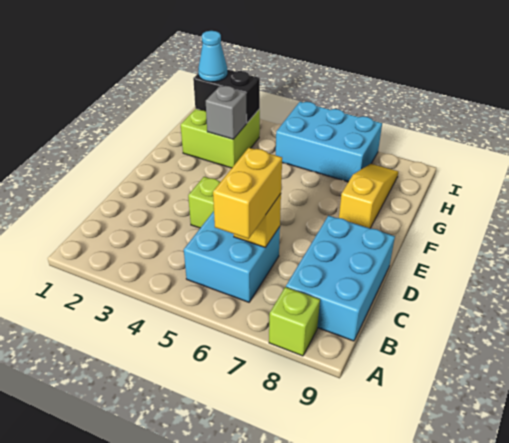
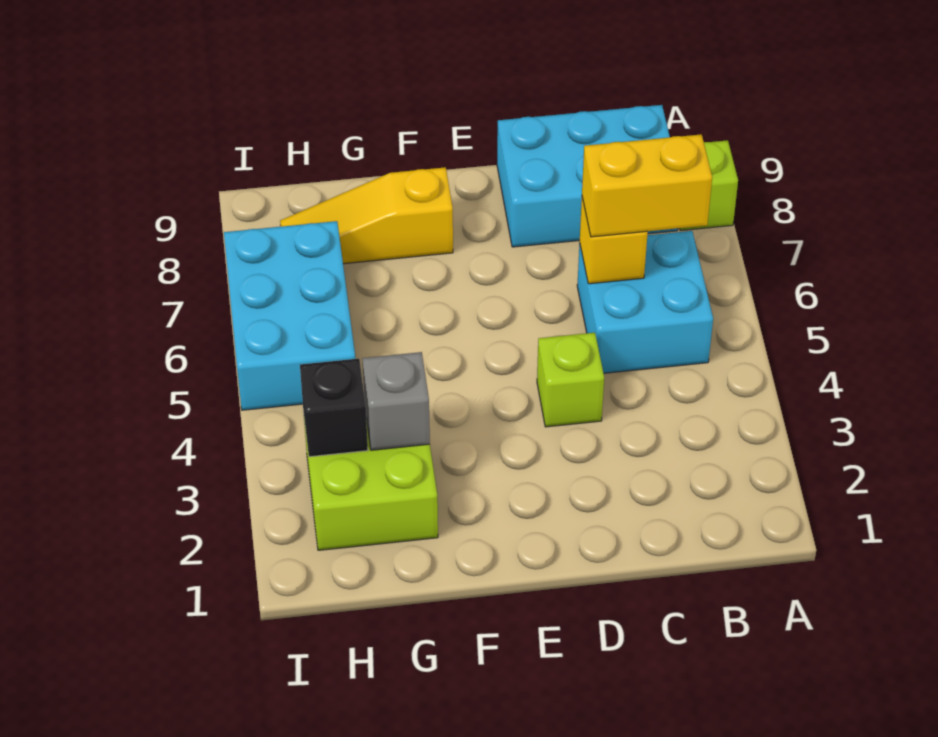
black 1x2 brick [193,70,260,123] -> black 1x1 brick [300,359,368,457]
cyan 1x1 cone [198,31,227,82] -> none

